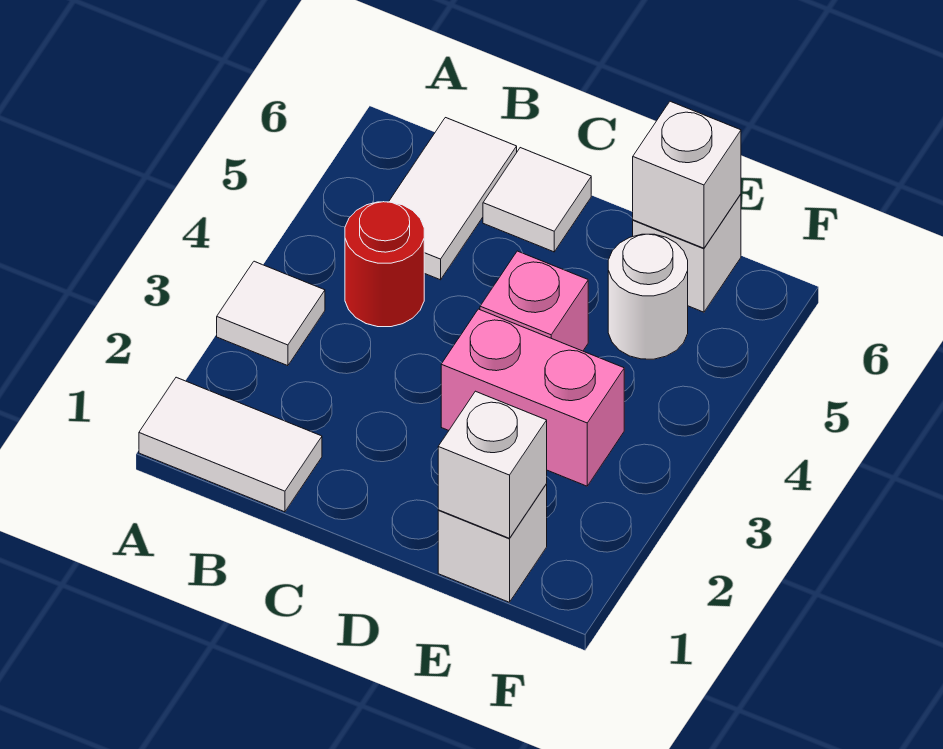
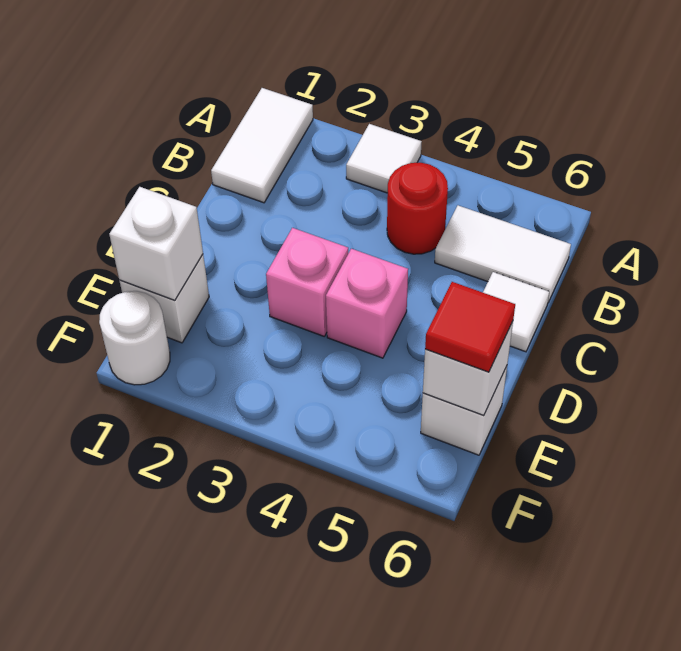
pink 1x2 brick [441,309,624,486] -> pink 1x1 brick [266,228,348,336]
white 1x1 round brick [608,234,688,359] -> white 1x1 round brick moved to [99,291,170,385]
none -> red 1x1 tile [425,282,515,372]

